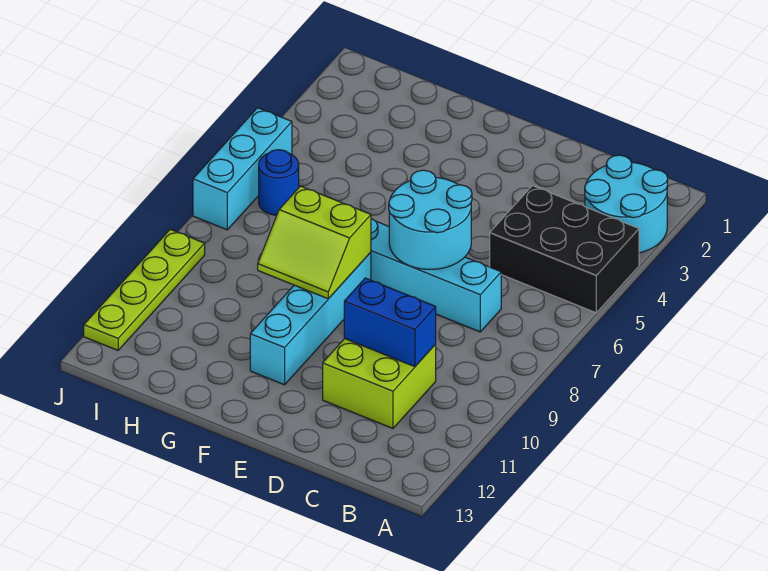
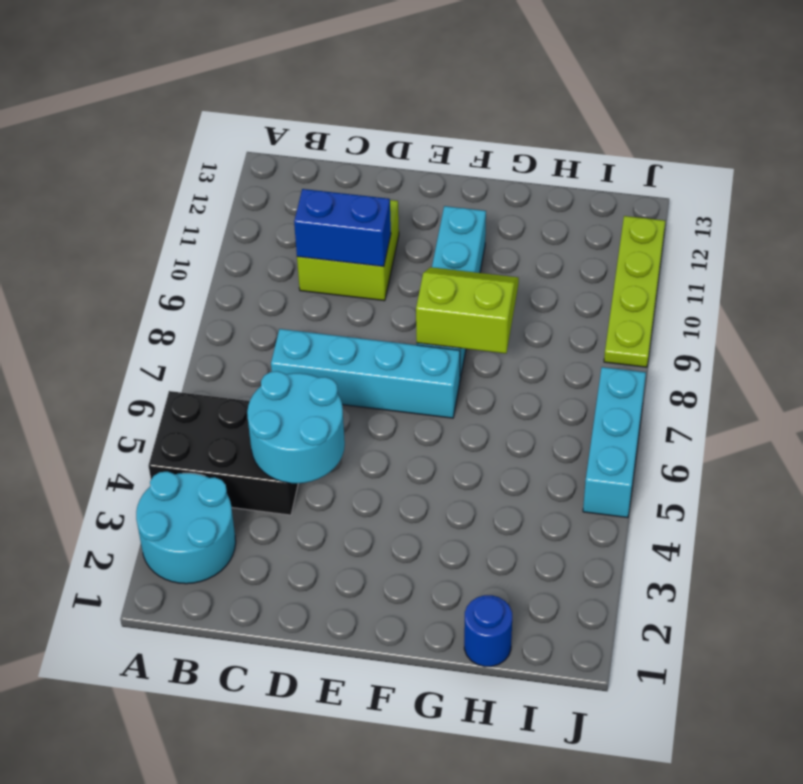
cyan 2x2 round brick [389,170,472,269] -> cyan 2x2 round brick moved to [247,371,345,483]
blue 1x1 round brick [259,150,299,215] -> blue 1x1 round brick moved to [464,595,512,667]

